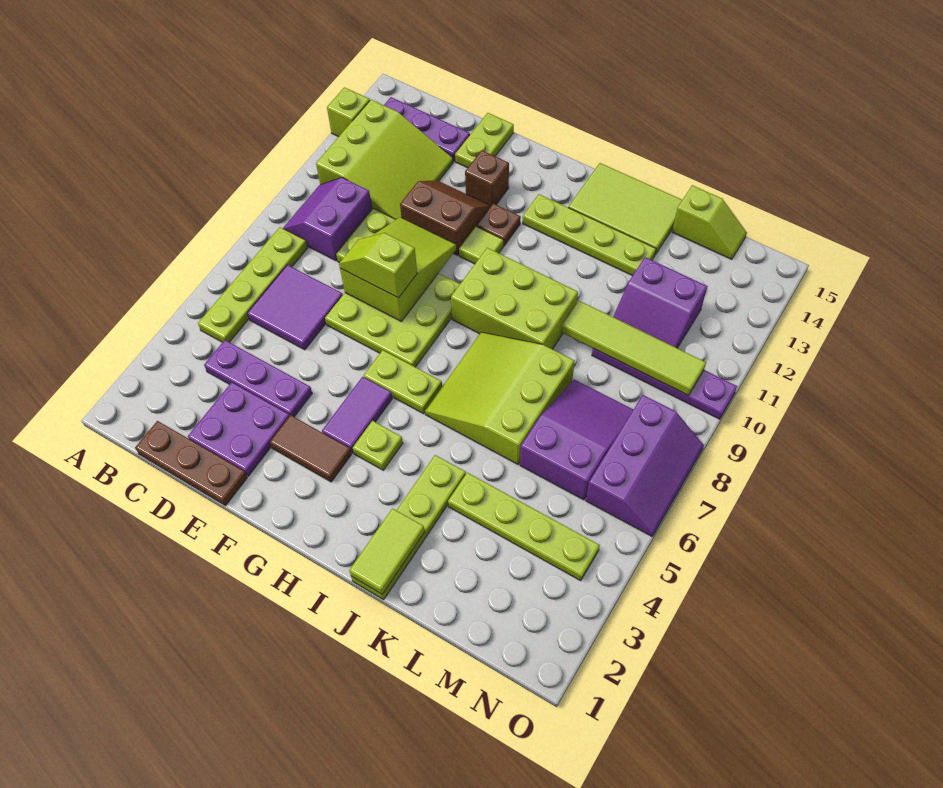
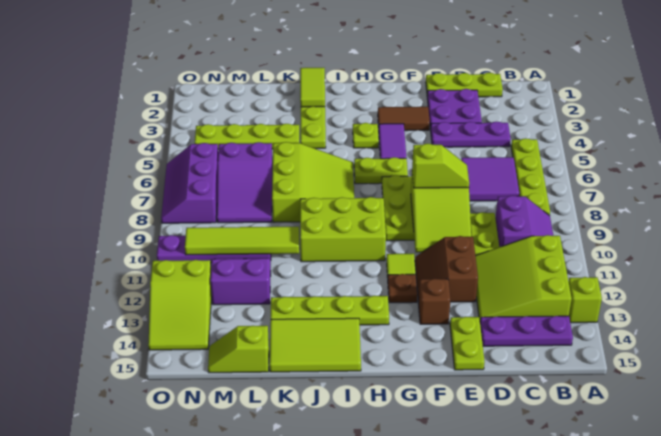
brown 1x3 plate [135,421,247,506] -> lime 1x3 plate [426,73,503,97]
brown 2x2 slope [400,180,491,256] -> brown 2x2 slope turned to [415,236,478,302]
none -> lime 2x3 slope [148,260,212,350]

